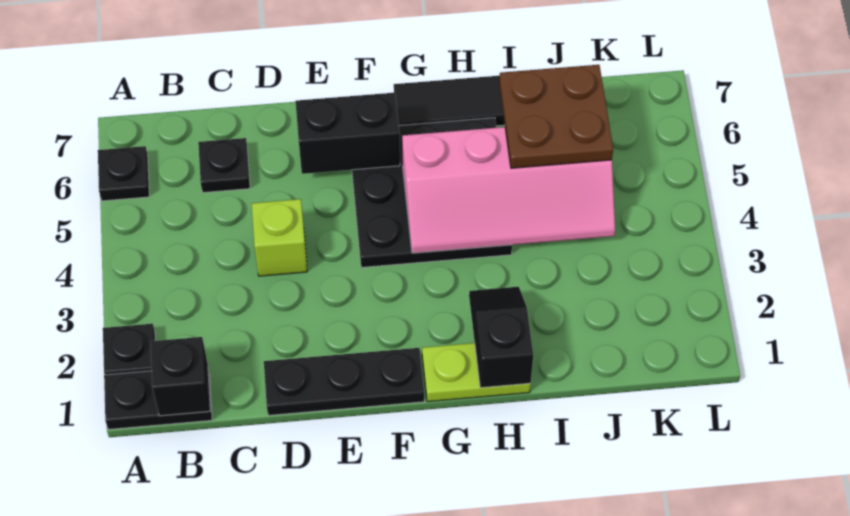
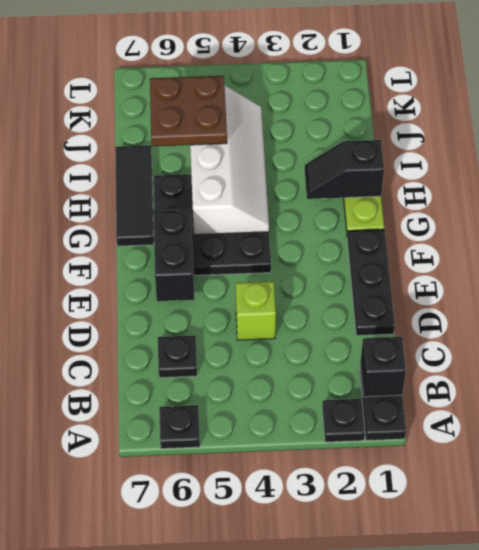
pink 2x4 slope [402,127,615,253] -> white 2x4 slope [190,85,269,235]

